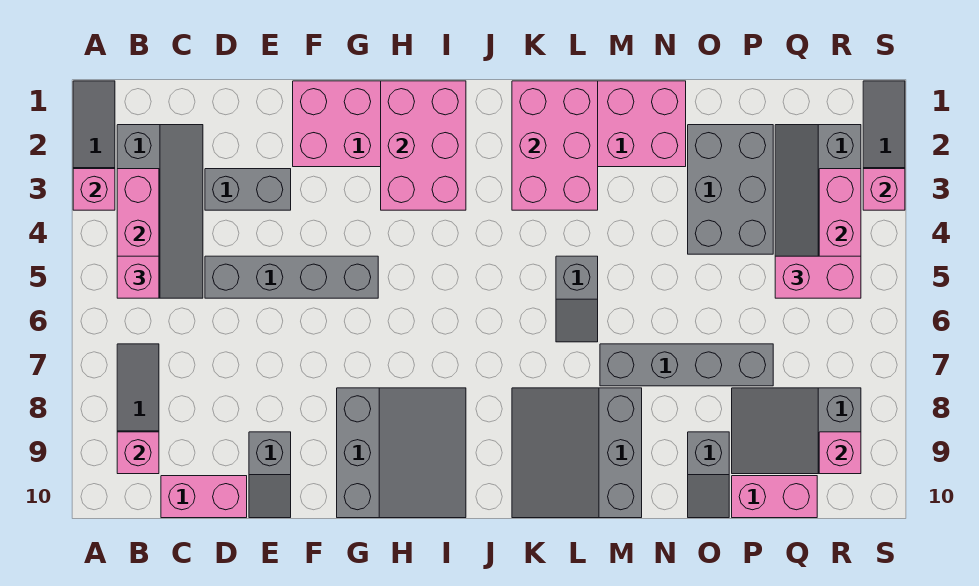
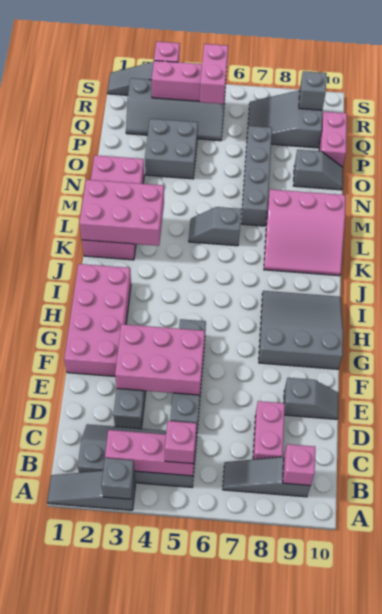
pink 1x1 brick [73,169,115,210] -> grey 1x1 brick [101,458,134,499]
pink 1x2 brick [161,476,247,518] -> pink 1x2 brick moved to [253,401,285,459]
pink 2x3 brick [381,81,466,210] -> pink 2x3 brick moved to [115,324,205,395]
grey 3x3 slope [512,388,642,518] -> pink 3x3 slope [264,189,345,276]
grey 1x2 slope [556,256,598,342] -> grey 1x2 slope turned to [189,207,241,246]
grey 2x3 brick [688,125,773,254] -> grey 2x2 brick [145,119,198,179]
grey 2x3 slope [732,388,861,474] -> grey 2x3 slope turned to [247,90,322,148]
pink 1x1 brick [819,432,861,474] -> grey 1x1 brick [299,71,326,110]

